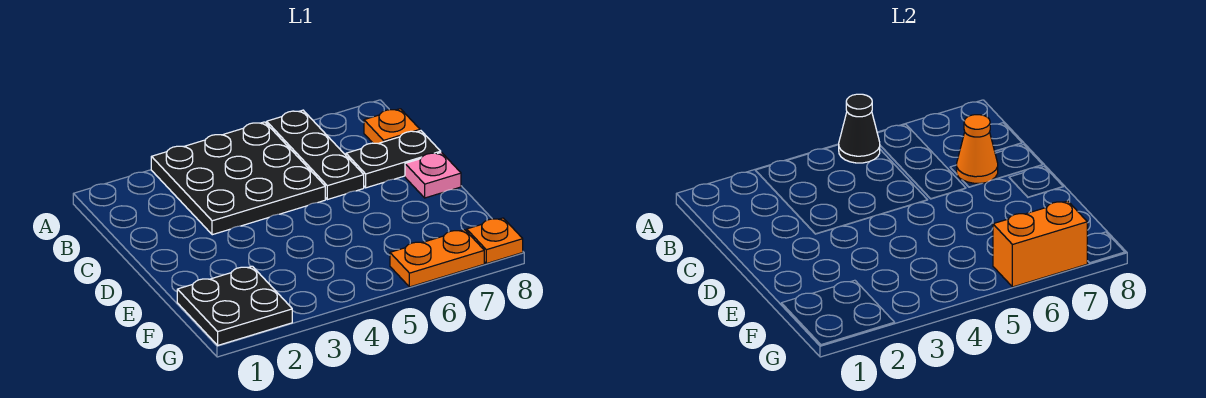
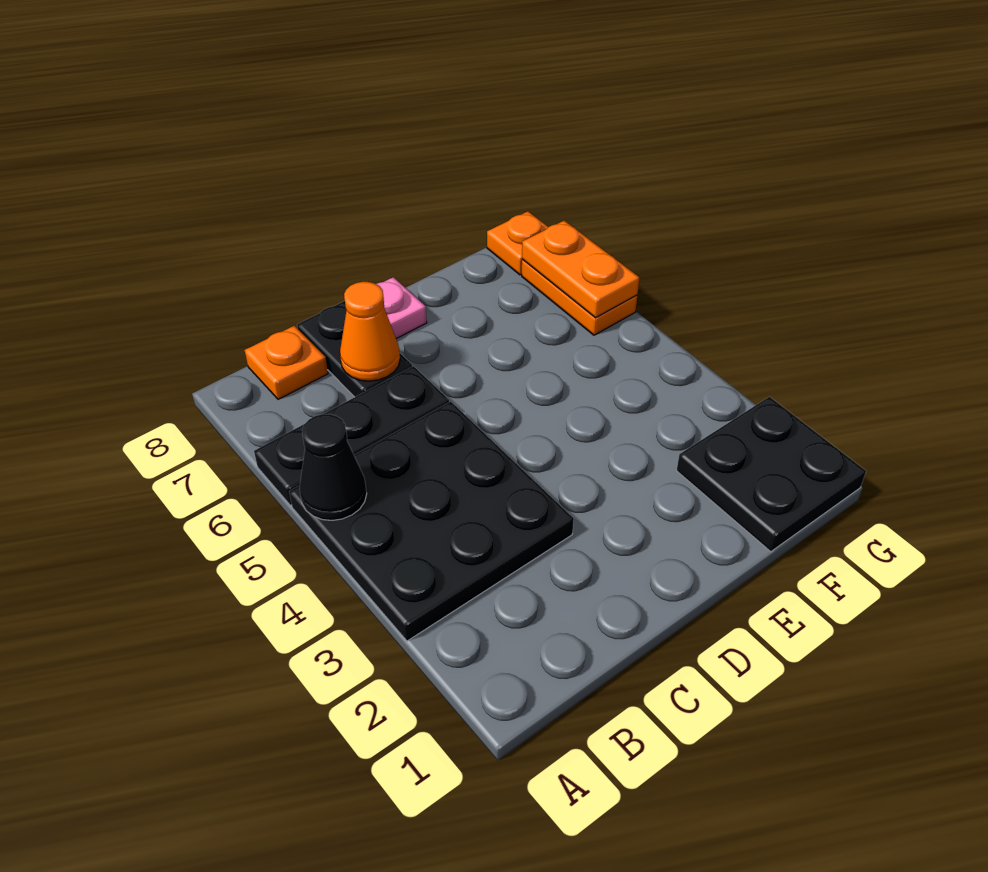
orange 1x2 brick [993,201,1087,287] -> orange 1x2 plate [522,220,640,318]

